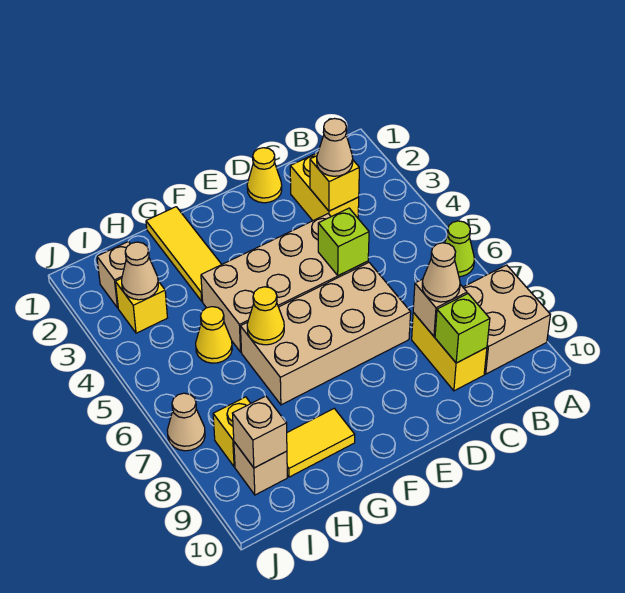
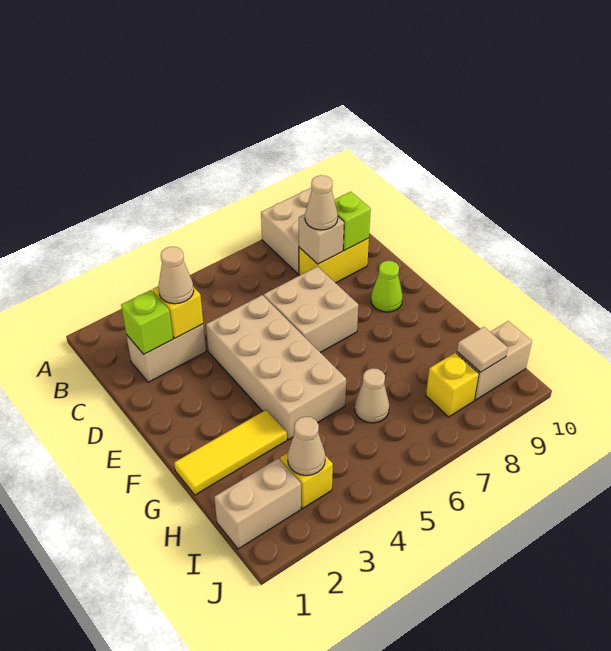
lime 1x1 cone [445,221,475,277] -> lime 1x1 cone moved to [371,261,403,312]
yellow 1x2 brick [290,153,359,221] -> tan 1x2 brick [126,324,206,382]
yellow 1x1 cone [247,148,282,203] -> none
lime 1x1 brick [318,208,369,276] -> lime 1x1 brick moved to [121,290,173,354]
tan 2x4 brick [240,262,411,405] -> tan 2x2 brick [264,266,358,353]
yellow 1x1 cone [247,287,284,345] -> none
yellow 1x2 tile [287,408,355,477] -> none
yellow 1x1 cone [196,307,232,363] -> none
tan 1x1 brick [97,242,130,308] -> tan 1x2 brick [214,458,301,549]
tan 1x1 brick [234,442,287,495] -> tan 1x2 brick [457,321,532,400]
tan 1x1 brick [232,396,287,468] -> tan 1x1 tile [457,327,508,372]
tan 1x1 cone [167,393,205,451] -> tan 1x1 cone moved to [355,368,389,423]

